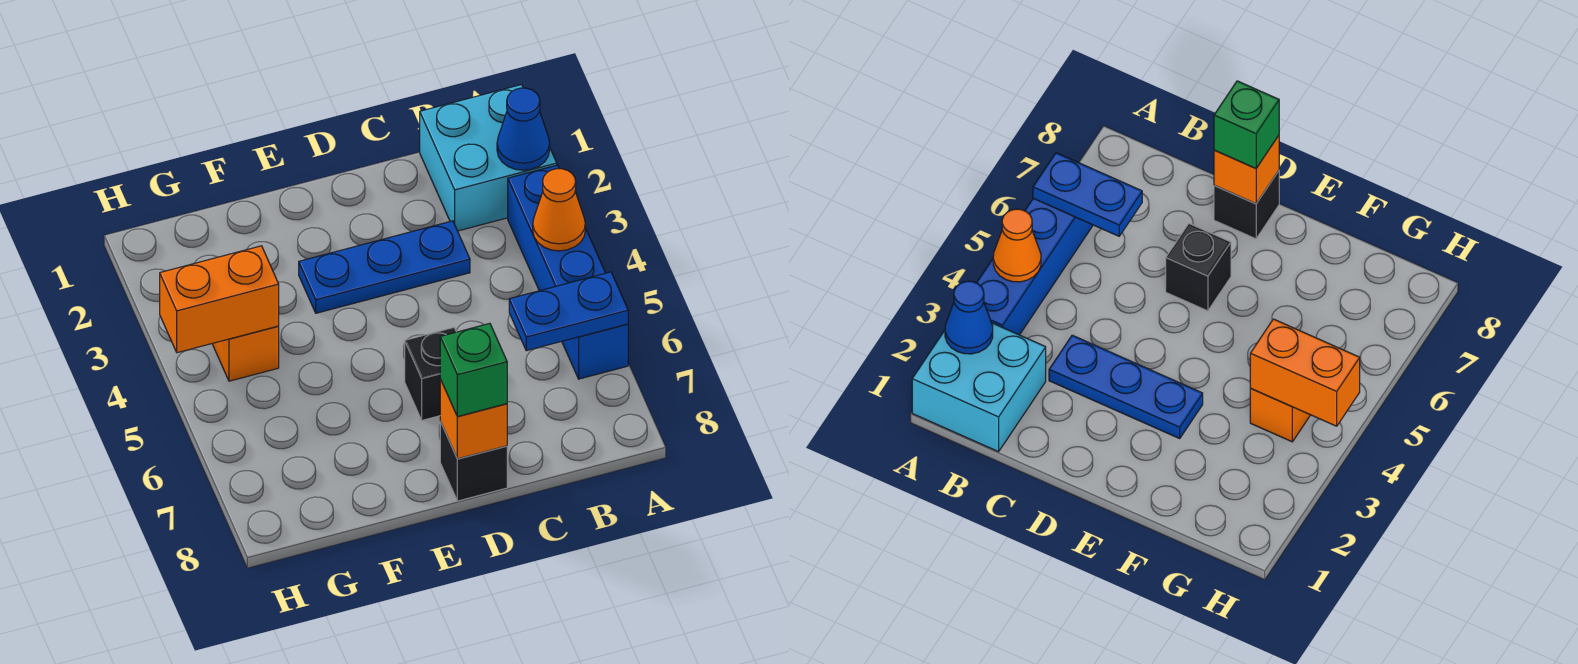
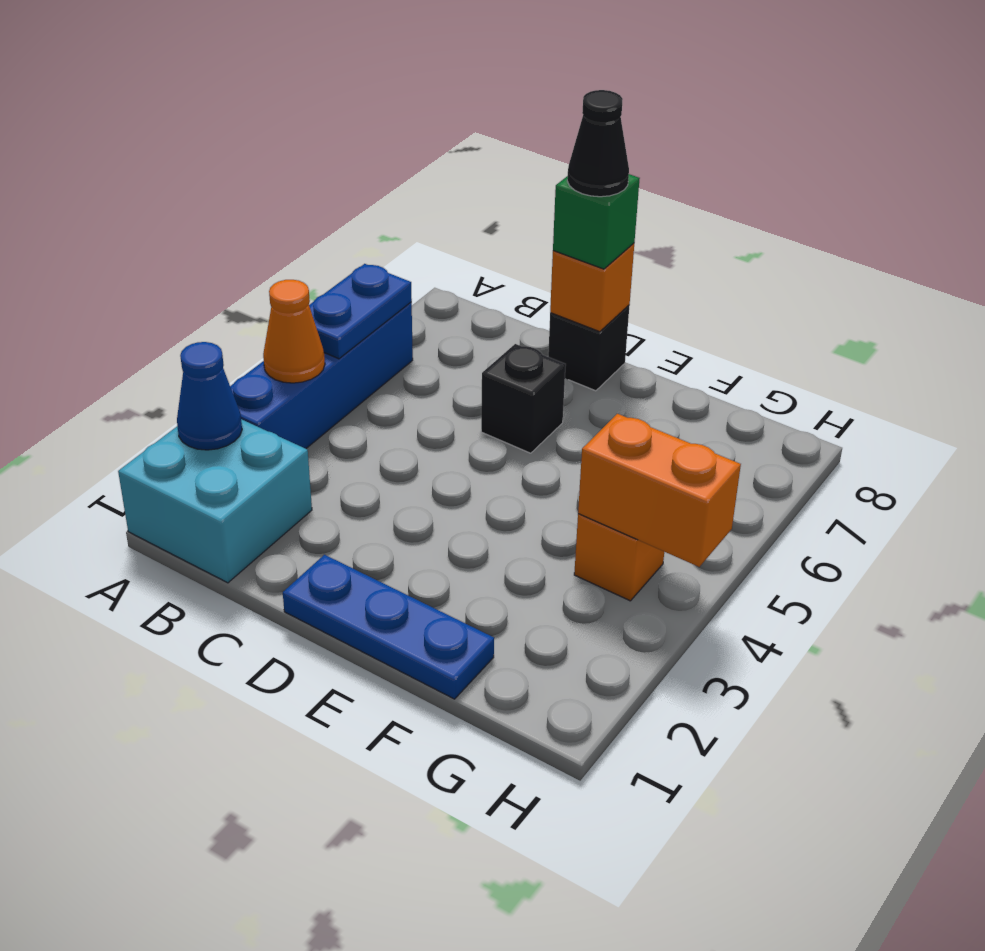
blue 1x2 plate [509,272,628,351] -> blue 1x2 plate turned to [309,264,412,359]
blue 1x3 plate [299,221,470,313] -> blue 1x3 plate moved to [283,555,494,699]
none -> black 1x1 cone [567,90,629,197]

